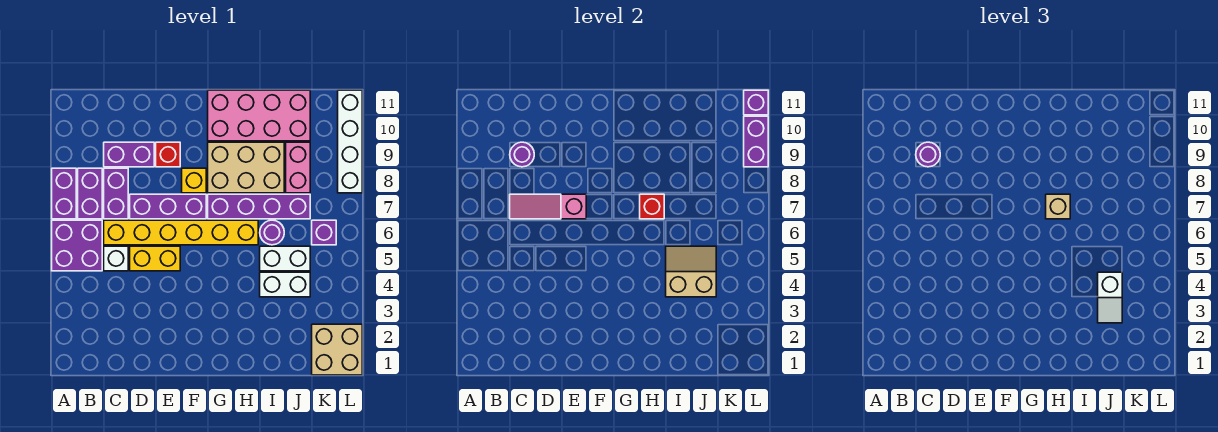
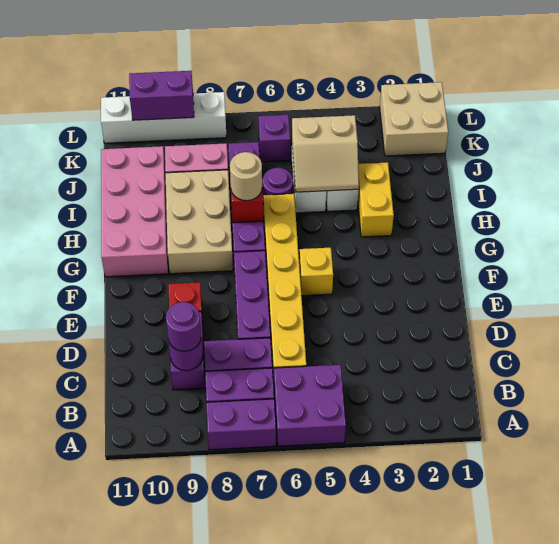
white 1x1 brick [104,246,128,271] -> none
pink 1x3 slope [510,194,586,219] -> none
yellow 1x2 brick [130,246,180,271] -> yellow 1x2 brick moved to [358,162,394,237]
yellow 1x1 brick [182,168,206,193] -> yellow 1x1 brick moved to [299,248,333,296]
tan 1x1 brick [1046,194,1070,219] -> tan 1x1 round brick [230,152,262,201]
tan 2x2 slope [666,246,716,297] -> tan 2x2 slope turned to [292,115,359,192]
white 1x2 slope [1098,272,1122,323] -> none
purple 1x1 brick [744,90,768,115] -> none

